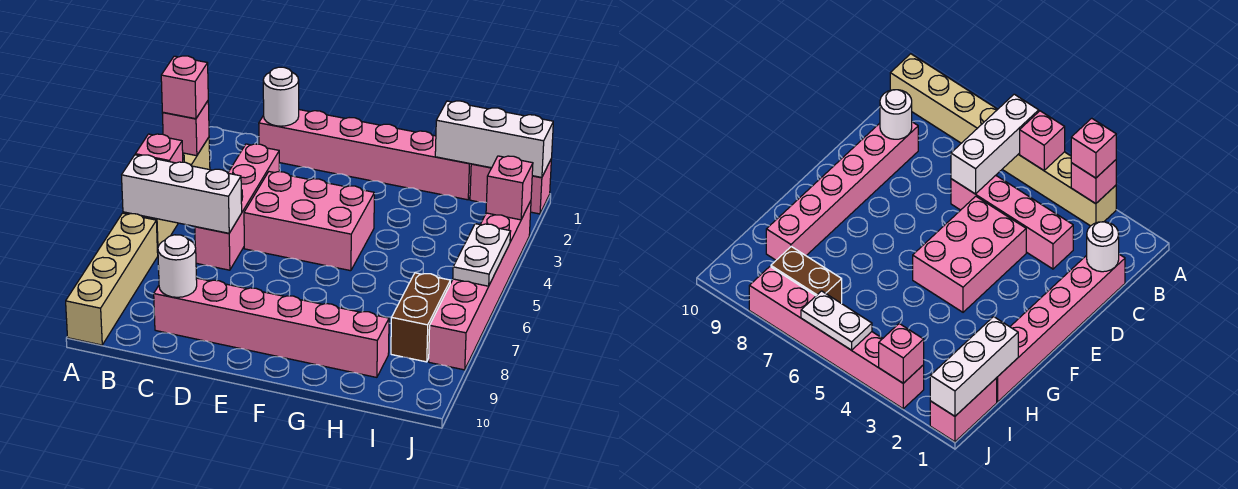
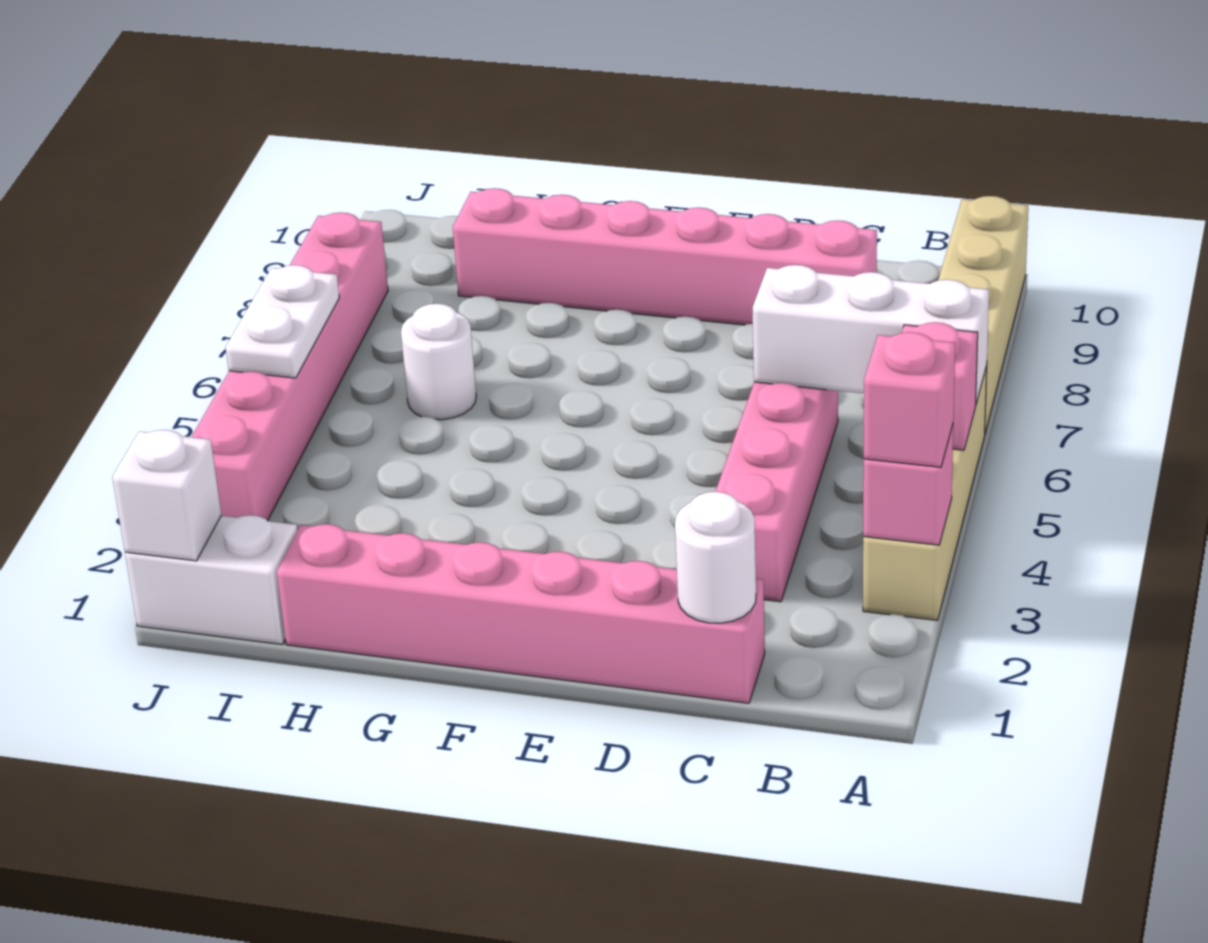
white 1x1 round brick [158,235,197,297] -> white 1x1 round brick moved to [401,304,476,420]
pink 2x3 brick [244,172,374,271] -> none
white 1x3 brick [435,101,553,178] -> white 1x1 brick [112,430,222,561]
pink 1x2 brick [470,160,551,214] -> white 1x2 brick [125,515,297,644]
brown 1x2 brick [391,273,450,362] -> none
pink 1x1 brick [486,156,533,220] -> none

